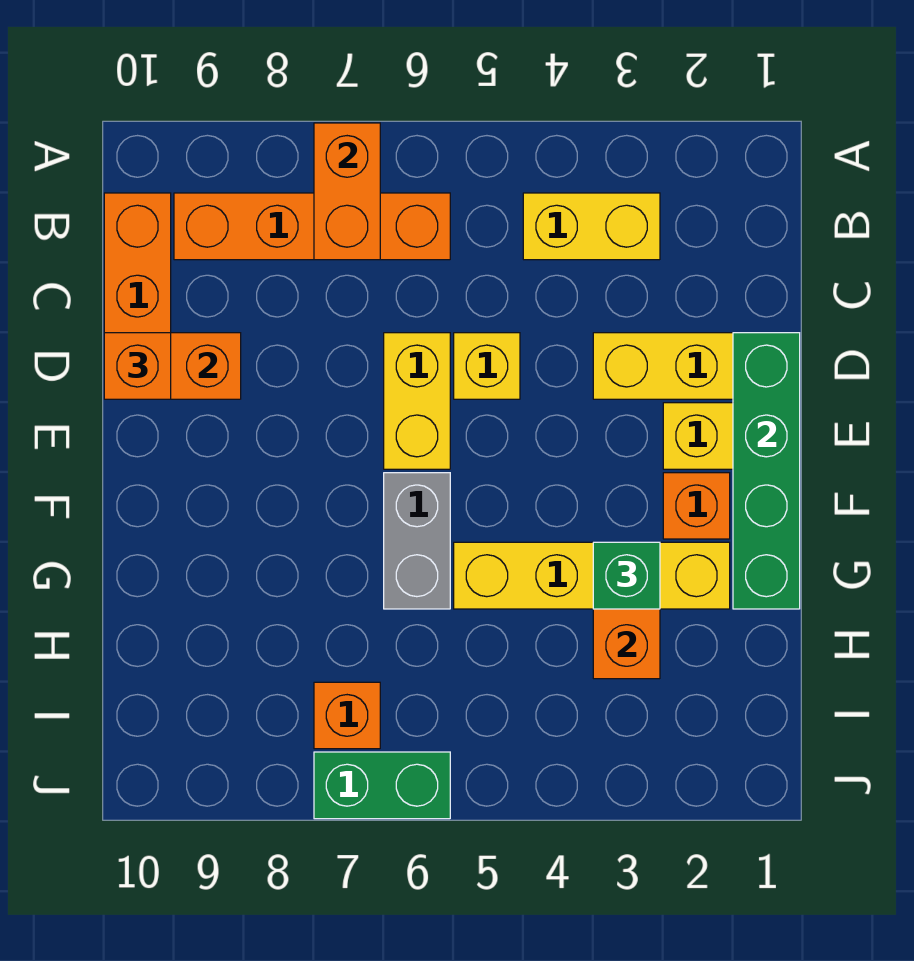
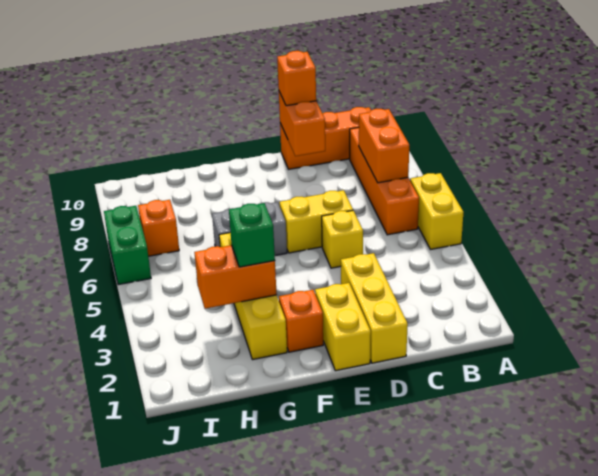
orange 1x2 brick [314,123,380,260] -> orange 1x2 brick turned to [359,109,409,183]
yellow 1x2 brick [523,193,660,260] -> yellow 1x2 brick moved to [410,173,463,250]
green 1x4 brick [733,333,800,609] -> none

